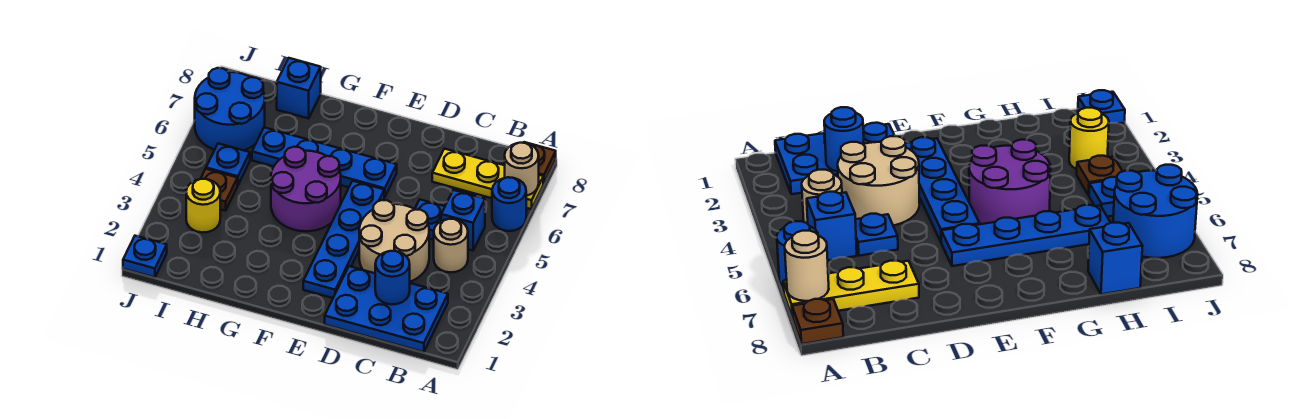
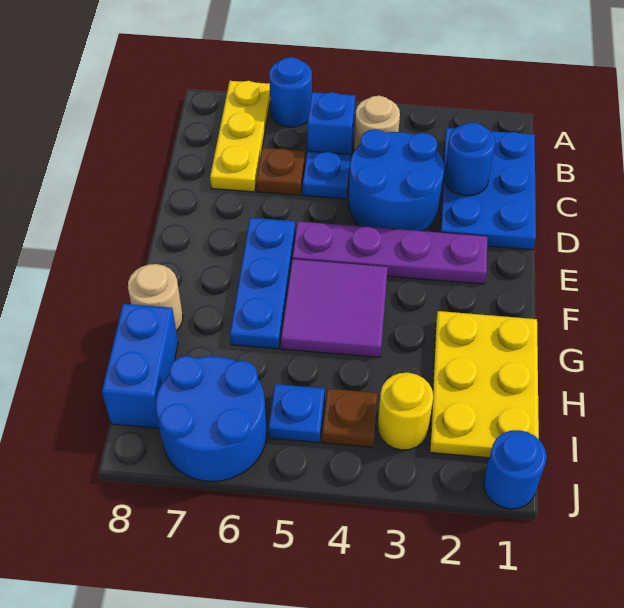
tan 1x1 round brick [505,143,539,196] -> tan 1x1 round brick moved to [128,264,183,331]
brown 1x1 plate [524,142,556,184] -> brown 1x1 plate moved to [256,148,305,195]
tan 2x2 round brick [359,200,429,282] -> blue 2x2 round brick [349,129,444,231]
blue 1x4 plate [303,181,384,298] -> purple 1x4 plate [292,221,487,284]
blue 1x4 plate [252,127,397,197] -> blue 1x3 plate [230,218,295,349]
purple 2x2 round brick [271,147,341,231] -> purple 2x2 tile [281,259,388,358]
none -> yellow 2x3 plate [430,311,539,458]
blue 1x1 brick [277,58,321,119] -> blue 1x2 brick [102,304,178,428]
blue 1x1 plate [123,236,167,277] -> blue 1x1 round brick [483,430,547,509]

